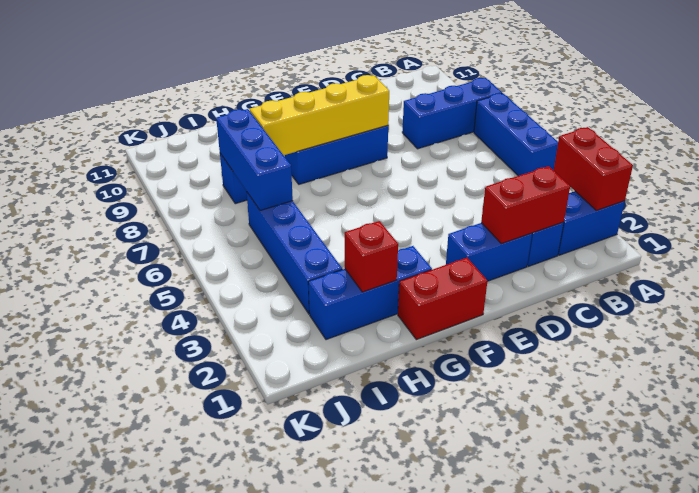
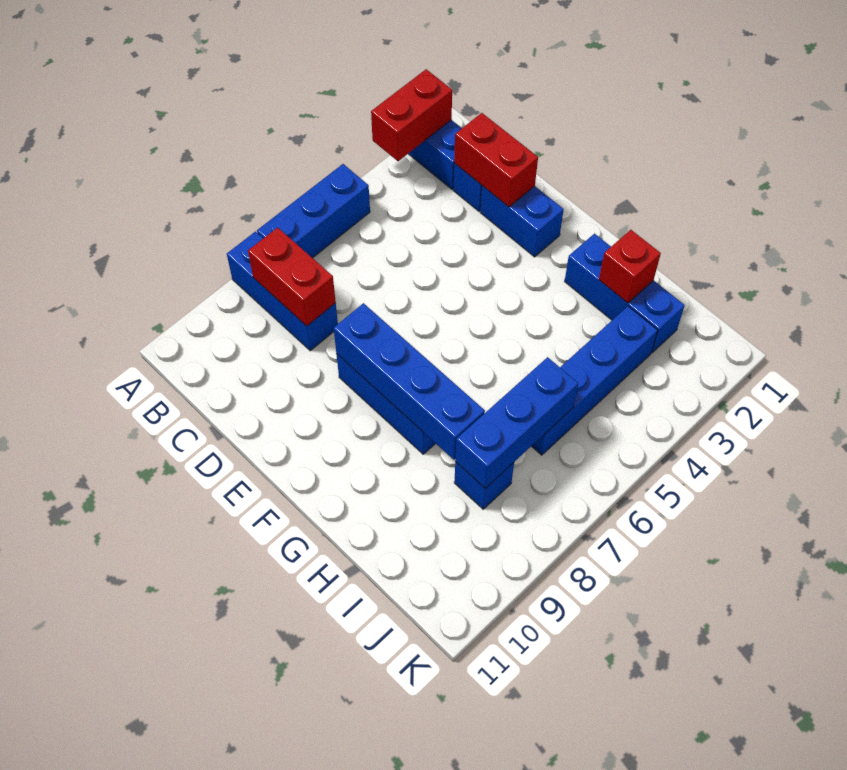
yellow 1x4 brick [250,75,389,155] -> blue 1x4 brick [334,303,485,460]
red 1x2 brick [398,258,487,340] -> red 1x2 brick moved to [248,227,336,326]

